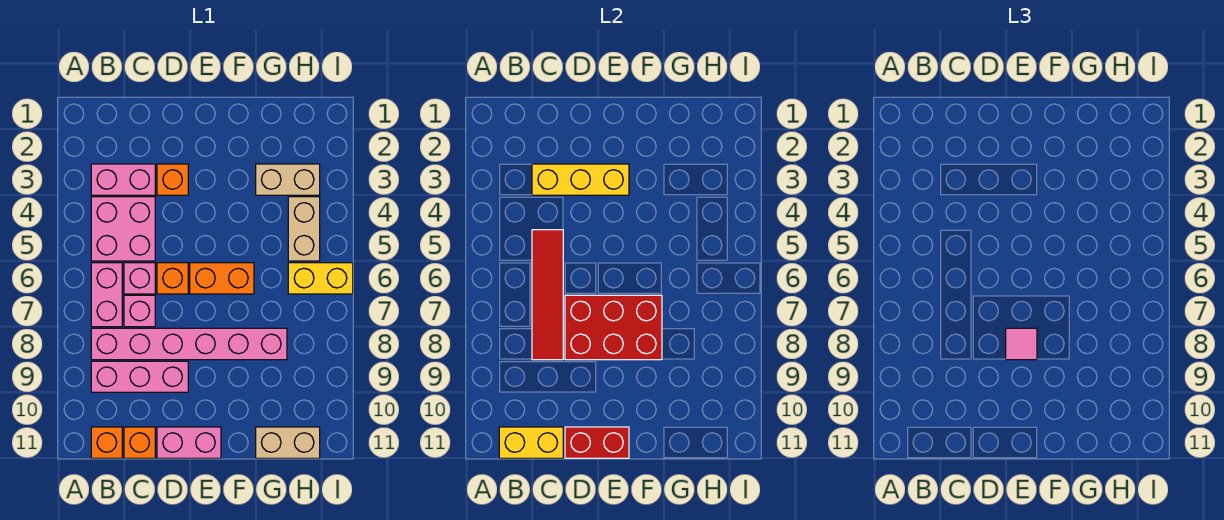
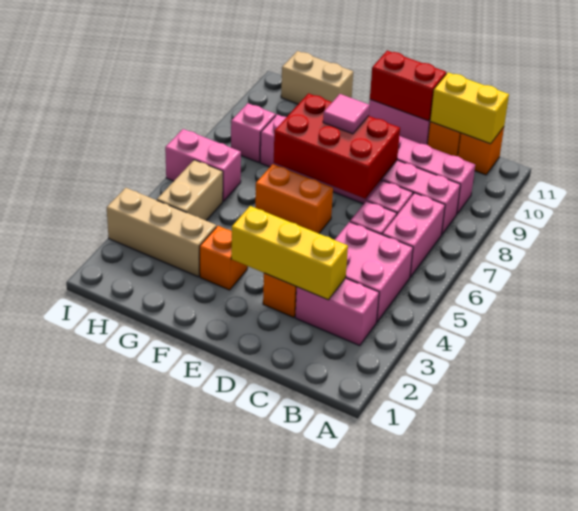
red 1x4 tile [532,230,563,360] -> none
orange 1x1 brick [157,263,188,294] -> orange 1x1 brick moved to [200,226,248,290]
tan 1x2 brick [256,164,320,195] -> tan 1x3 brick [107,188,216,277]
yellow 1x2 brick [288,263,353,294] -> pink 1x2 brick [165,129,241,201]
none -> pink 1x1 brick [231,103,276,162]

